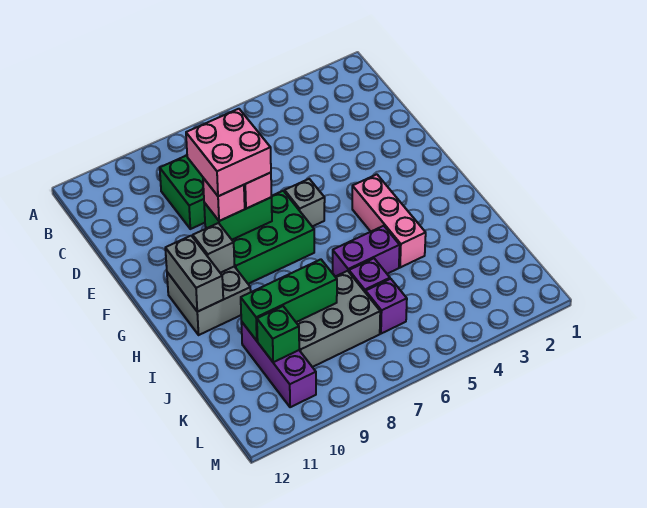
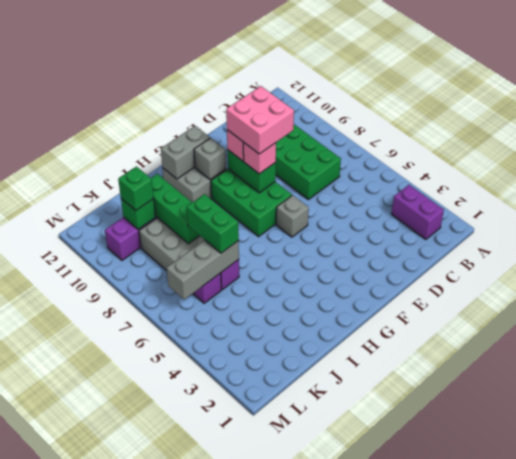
pink 1x3 brick [352,174,426,268] -> none
purple 1x2 brick [333,226,400,277] -> purple 1x2 brick moved to [392,185,444,240]
none -> grey 1x3 brick [167,240,239,300]
none -> green 1x2 brick [187,194,239,253]
none -> green 1x1 brick [118,167,154,210]

